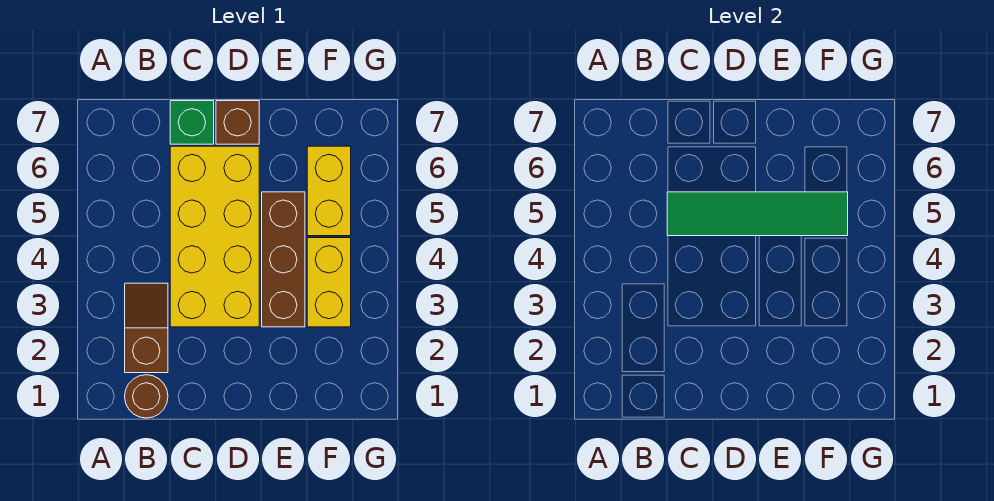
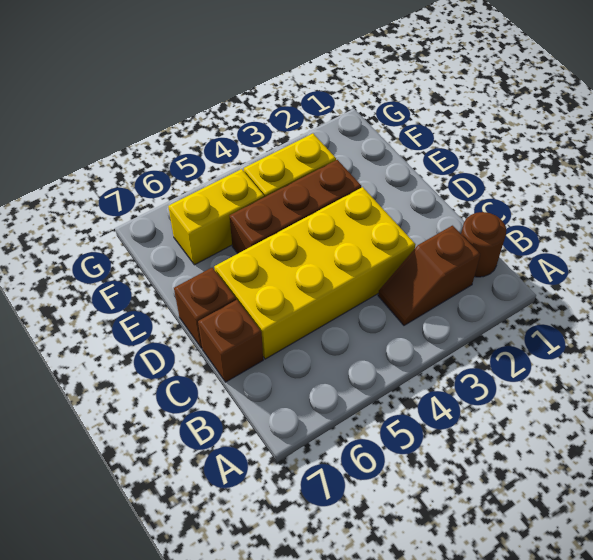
green 1x4 tile [667,192,848,236] -> none
green 1x1 brick [170,101,214,144] -> brown 1x1 brick [198,300,263,382]

